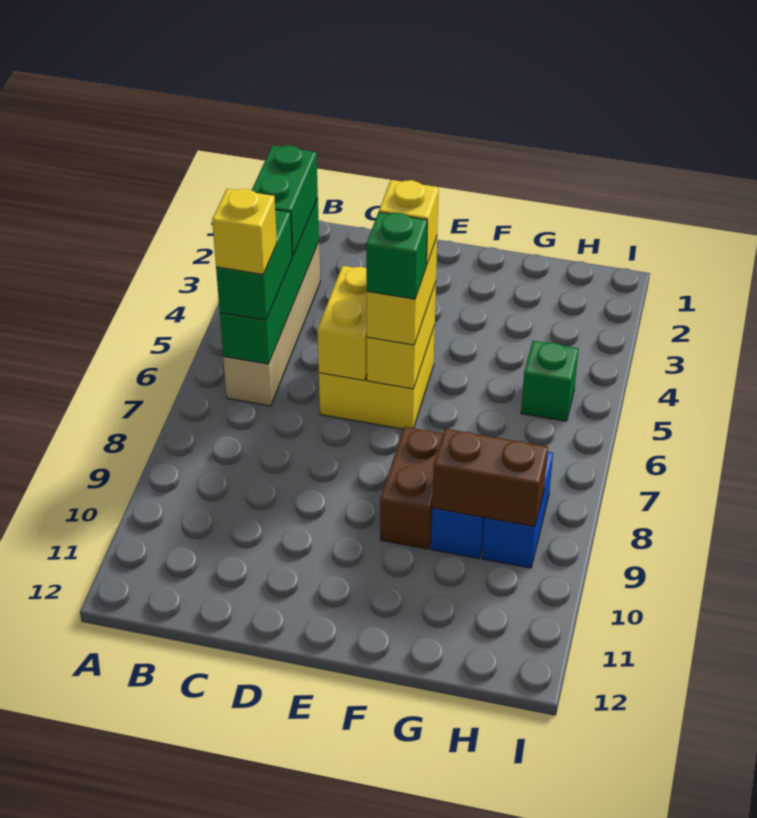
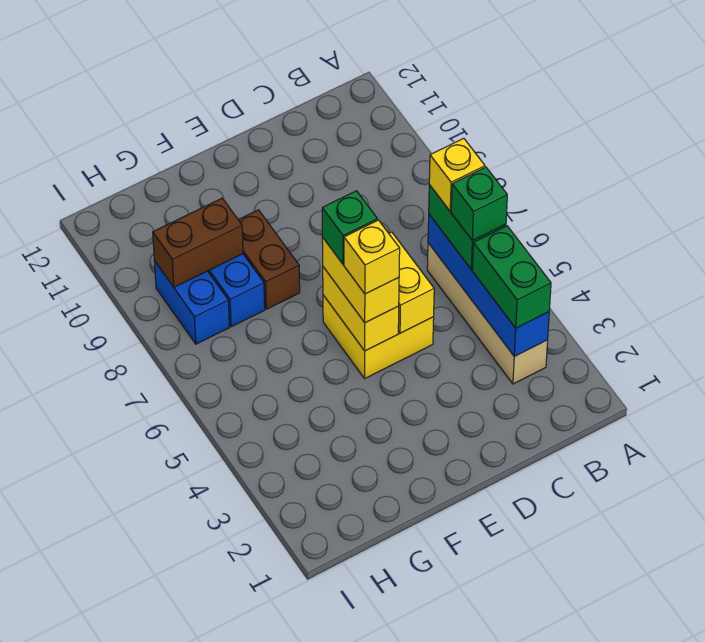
green 1x4 brick [220,198,319,364] -> blue 1x4 brick [428,215,549,356]
green 1x1 brick [521,341,579,421] -> green 1x1 brick moved to [451,167,507,241]

